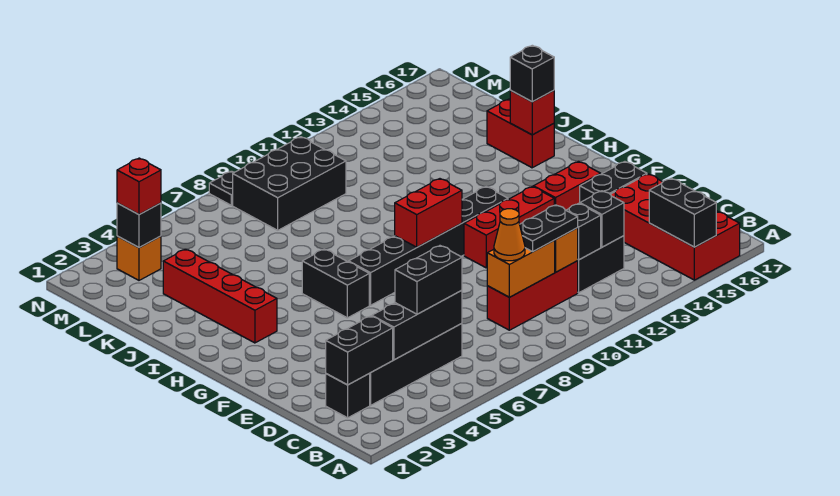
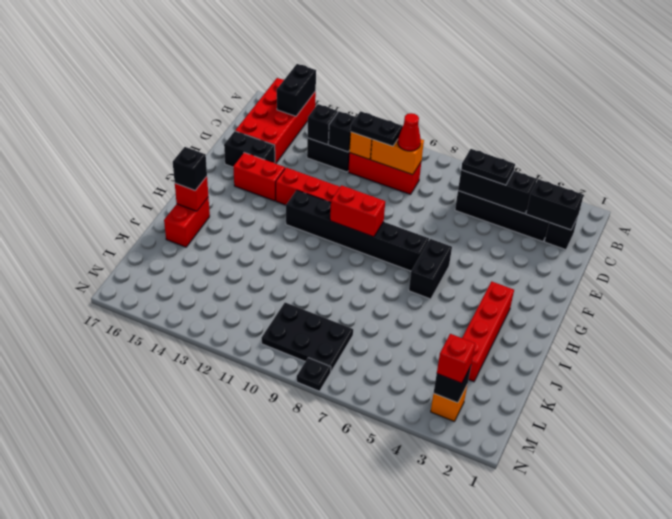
black 1x2 brick [395,246,462,314] -> black 1x2 plate [461,149,515,185]
orange 1x1 cone [494,209,525,261] -> red 1x1 cone [398,113,421,151]
black 2x3 brick [233,137,346,230] -> black 2x3 plate [262,303,353,371]

